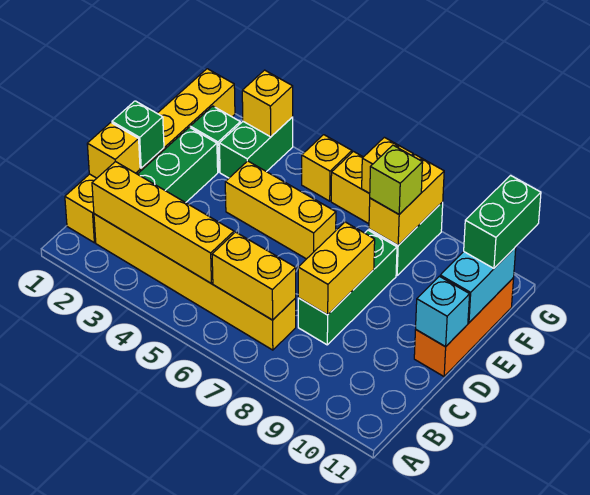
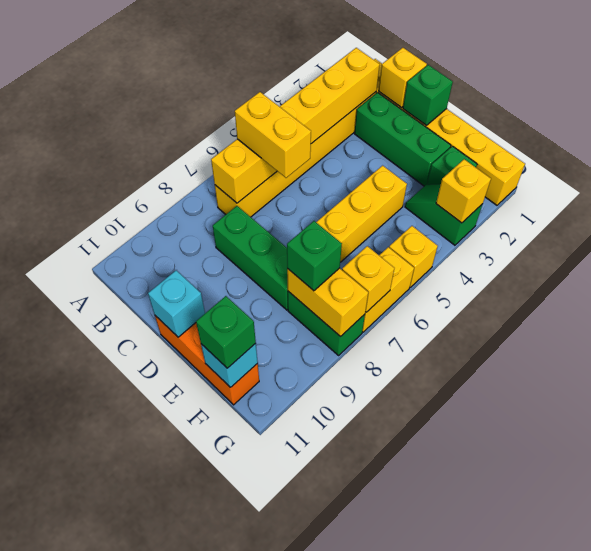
yellow 1x2 brick [298,222,375,315] -> yellow 1x2 brick moved to [235,92,311,178]
cyan 1x2 brick [440,247,516,323] -> cyan 1x1 brick [201,343,258,387]
green 1x2 brick [219,117,293,178] -> green 1x2 slope [405,184,483,245]
lime 1x1 brick [369,145,423,214] -> green 1x1 brick [287,221,342,291]
green 1x2 brick [464,175,541,268] -> green 1x1 brick [196,296,256,368]

